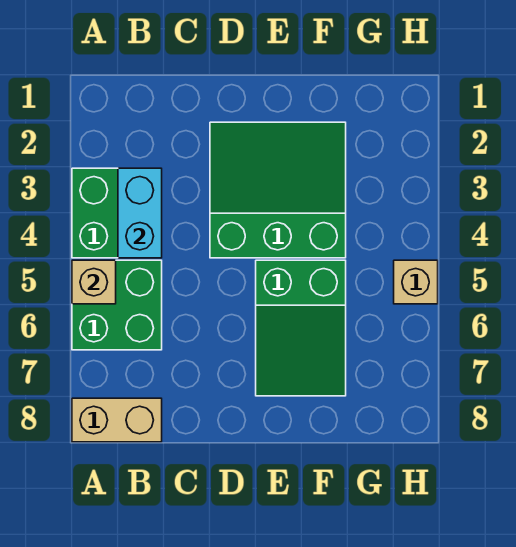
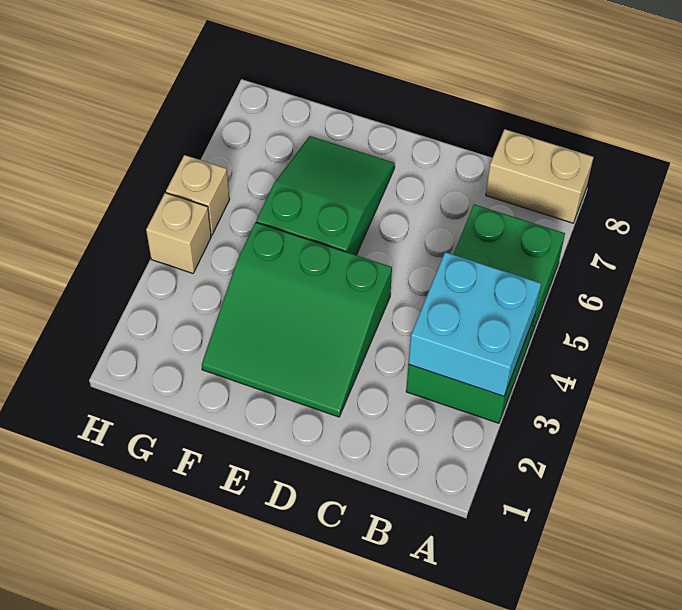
tan 1x1 brick [72,260,116,304] -> tan 1x1 brick moved to [146,193,211,273]
cyan 1x2 brick [118,168,162,258] -> cyan 2x2 brick [409,252,541,396]

